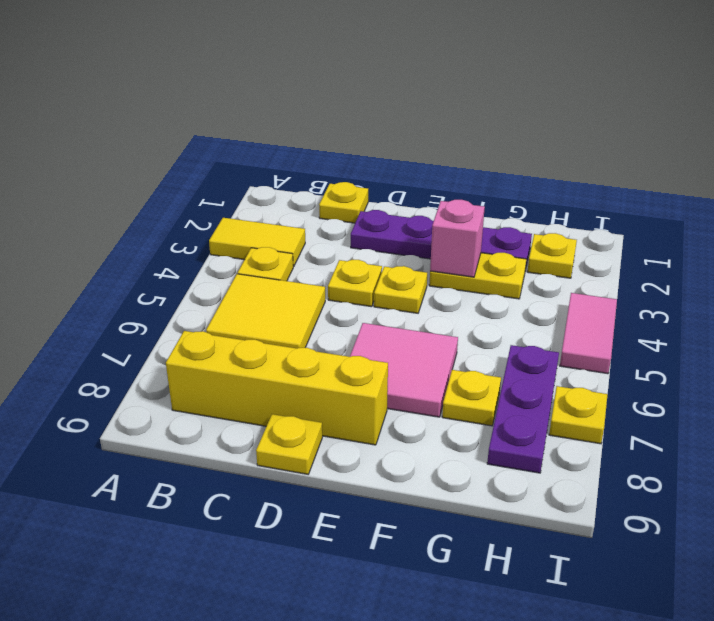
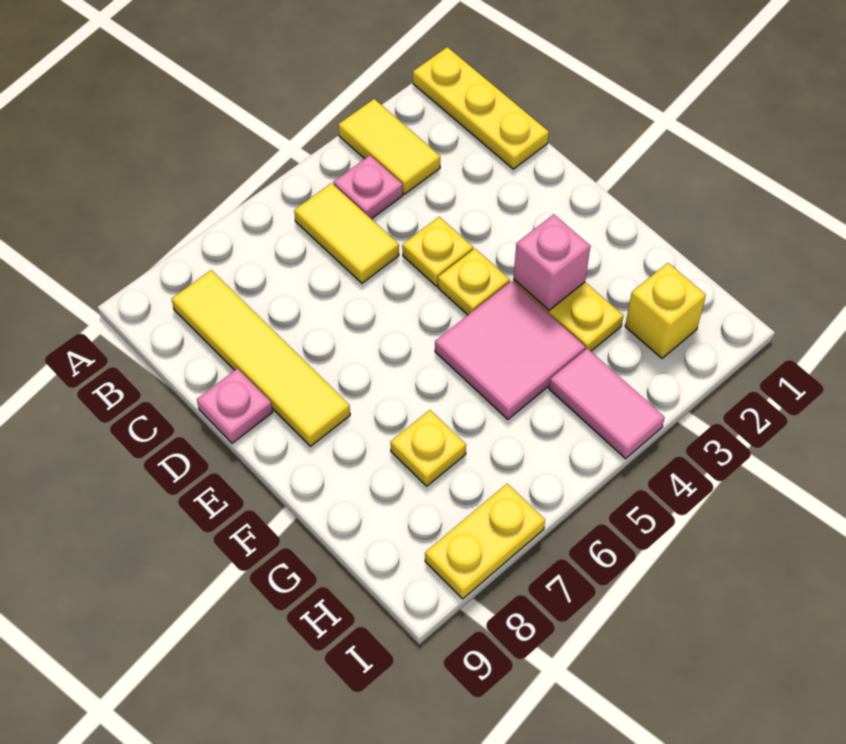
yellow 1x1 plate [238,247,293,281] -> pink 1x1 plate [333,155,403,219]
yellow 2x2 tile [206,274,325,348] -> yellow 1x2 tile [294,183,399,283]
yellow 1x4 brick [166,331,388,445] -> yellow 1x4 tile [172,270,350,446]
yellow 1x1 plate [319,182,368,223] -> yellow 1x3 plate [413,47,549,169]
purple 1x4 plate [351,210,532,266] -> none
yellow 1x1 plate [256,414,322,474] -> pink 1x1 plate [197,369,273,443]
pink 2x2 tile [350,323,458,417] -> pink 2x2 tile moved to [435,281,585,419]
yellow 1x1 plate [527,233,577,278] -> yellow 1x1 brick [625,263,706,358]
purple 1x3 plate [487,345,559,473] -> none
pink 1x2 tile [560,293,617,374] -> pink 1x2 tile turned to [549,348,665,459]
yellow 1x1 plate [549,386,608,444] -> yellow 1x2 plate [425,484,545,599]

